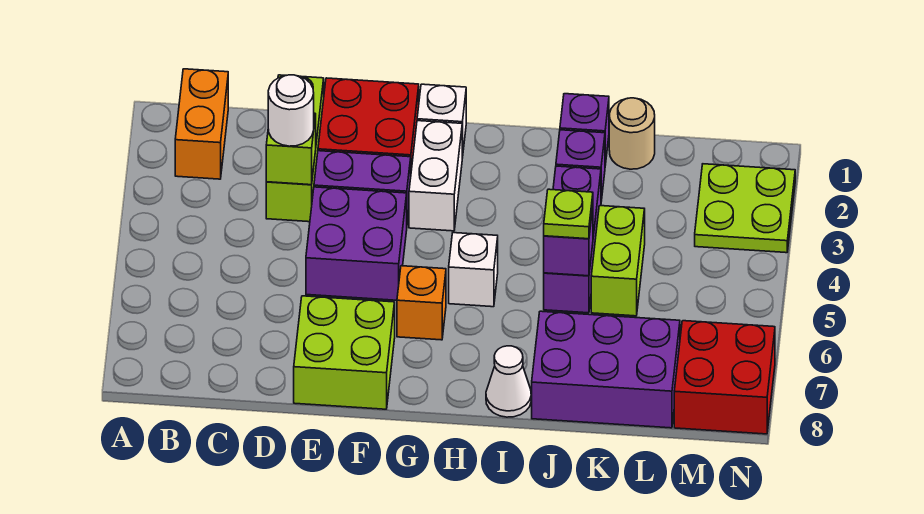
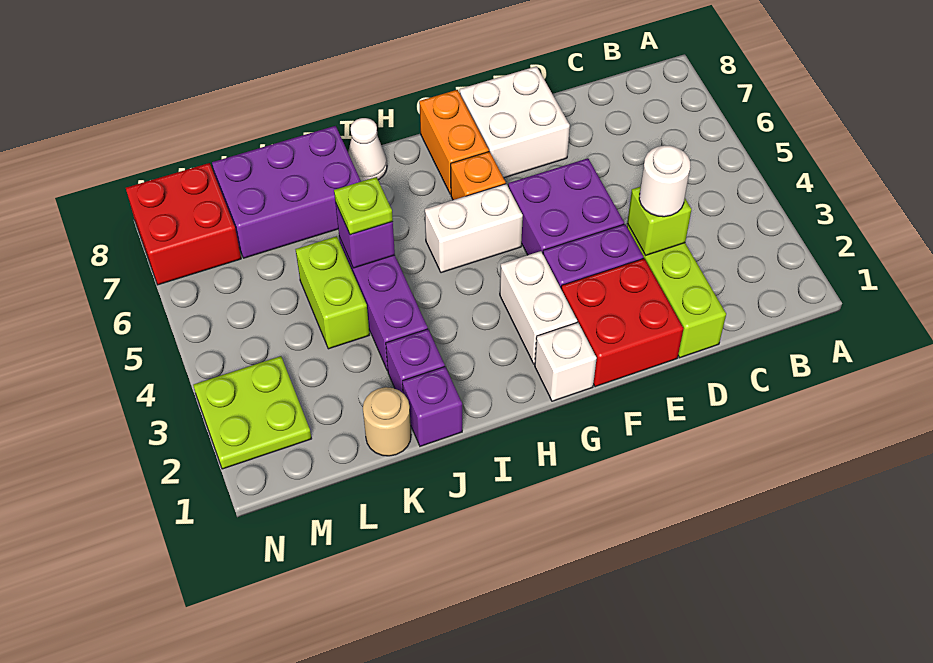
orange 1x2 brick [175,69,228,179] -> orange 1x2 brick moved to [419,90,489,194]
lime 2x2 brick [294,296,395,409] -> white 2x2 brick [460,66,570,178]
white 1x1 brick [449,233,498,307] -> white 1x2 brick [425,184,523,273]

